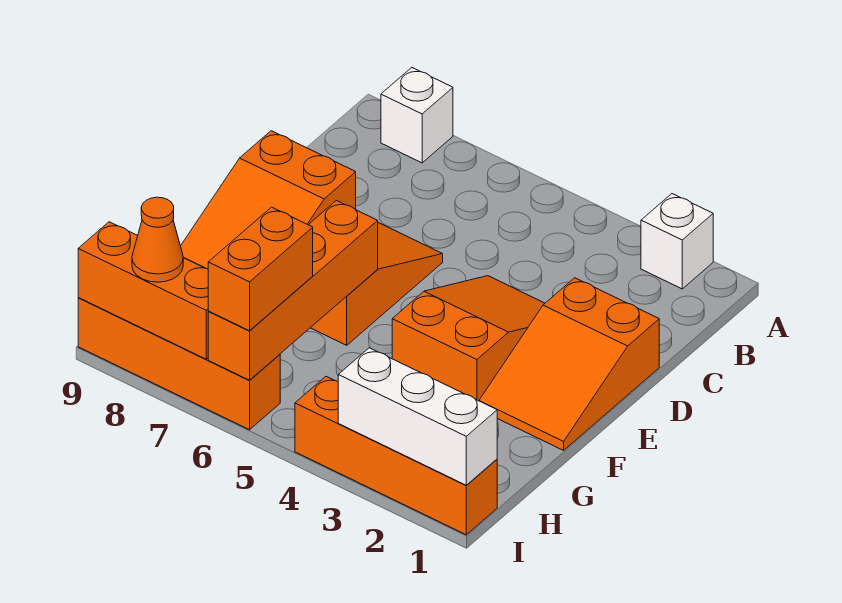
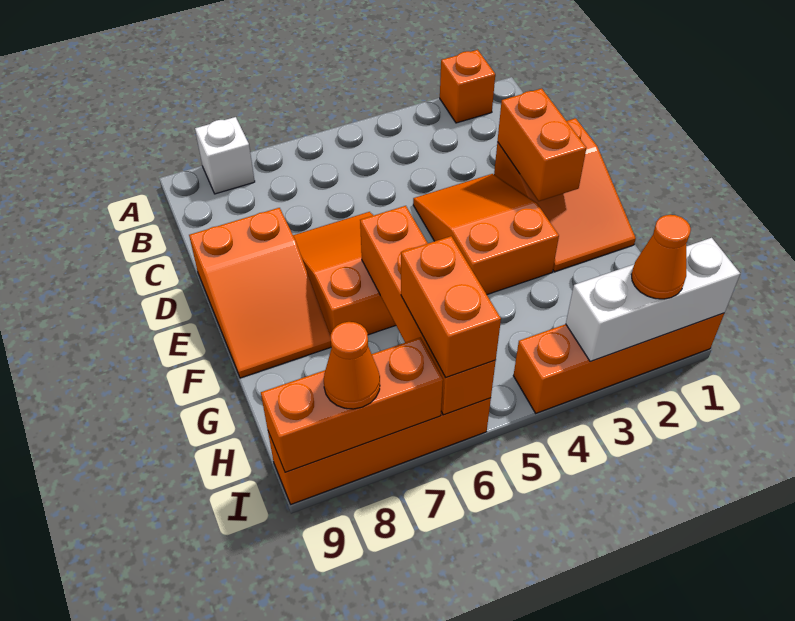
white 1x1 brick [641,194,713,289] -> orange 1x1 brick [440,50,495,123]
none -> orange 1x2 brick [498,88,586,201]
none -> orange 1x1 cone [631,215,691,299]

